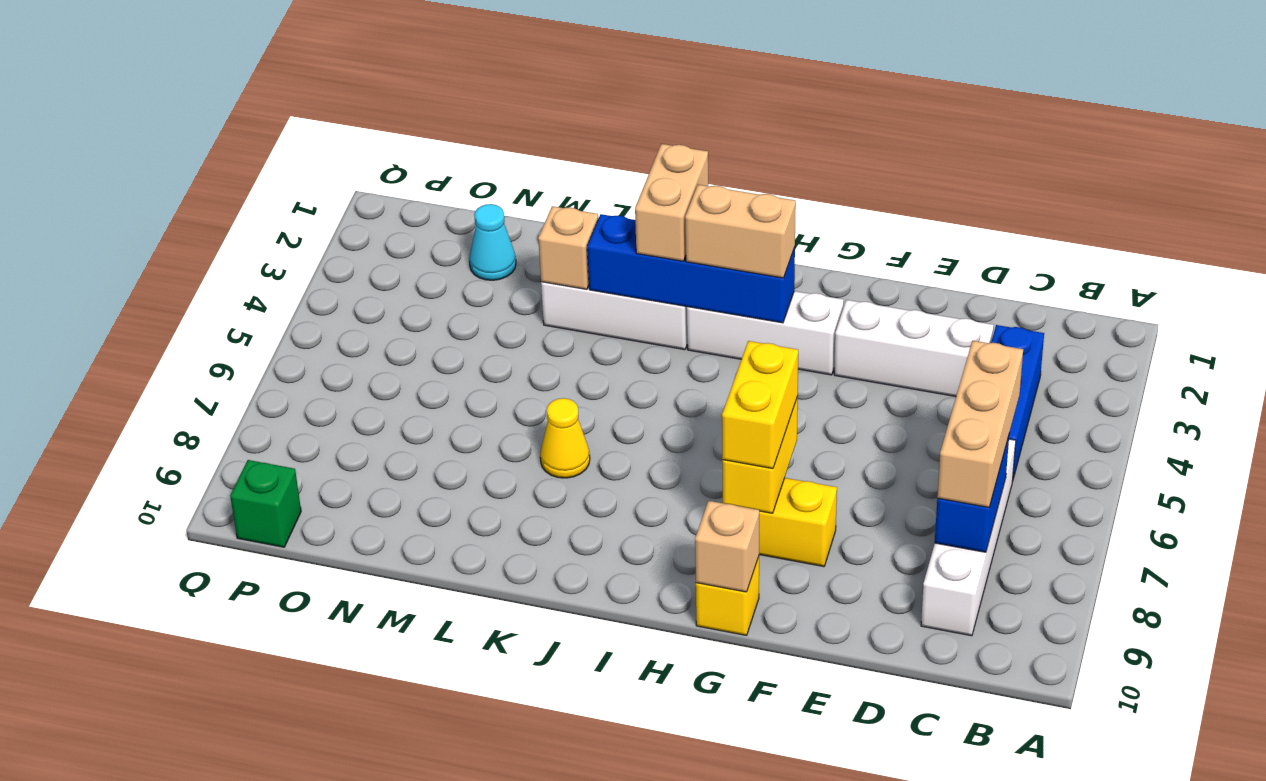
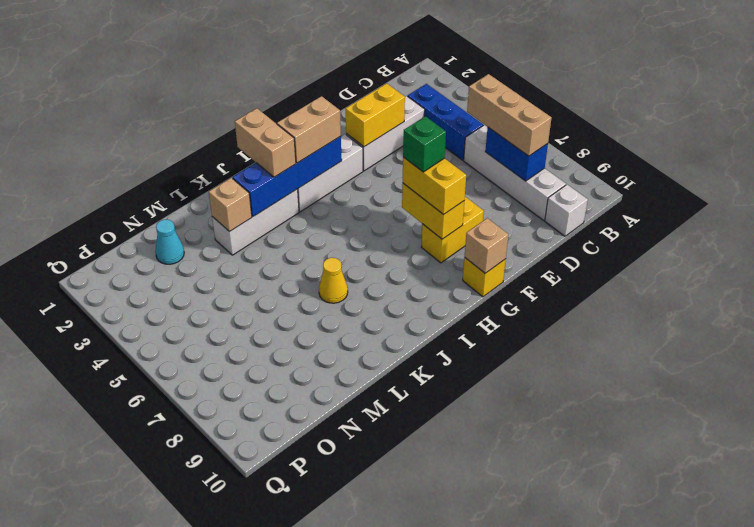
none -> white 1x1 brick [545,185,588,236]
none -> yellow 1x2 brick [345,83,405,147]
green 1x1 brick [230,460,301,547] -> green 1x1 brick moved to [403,116,446,172]

